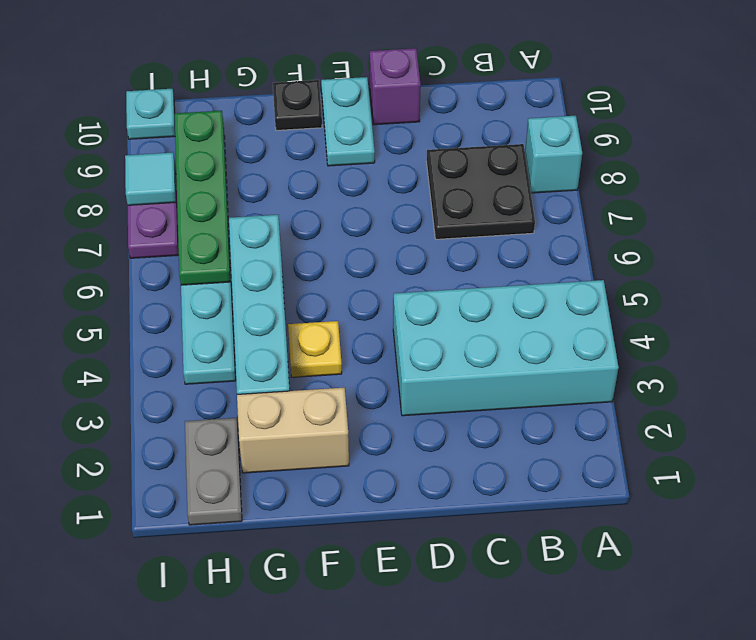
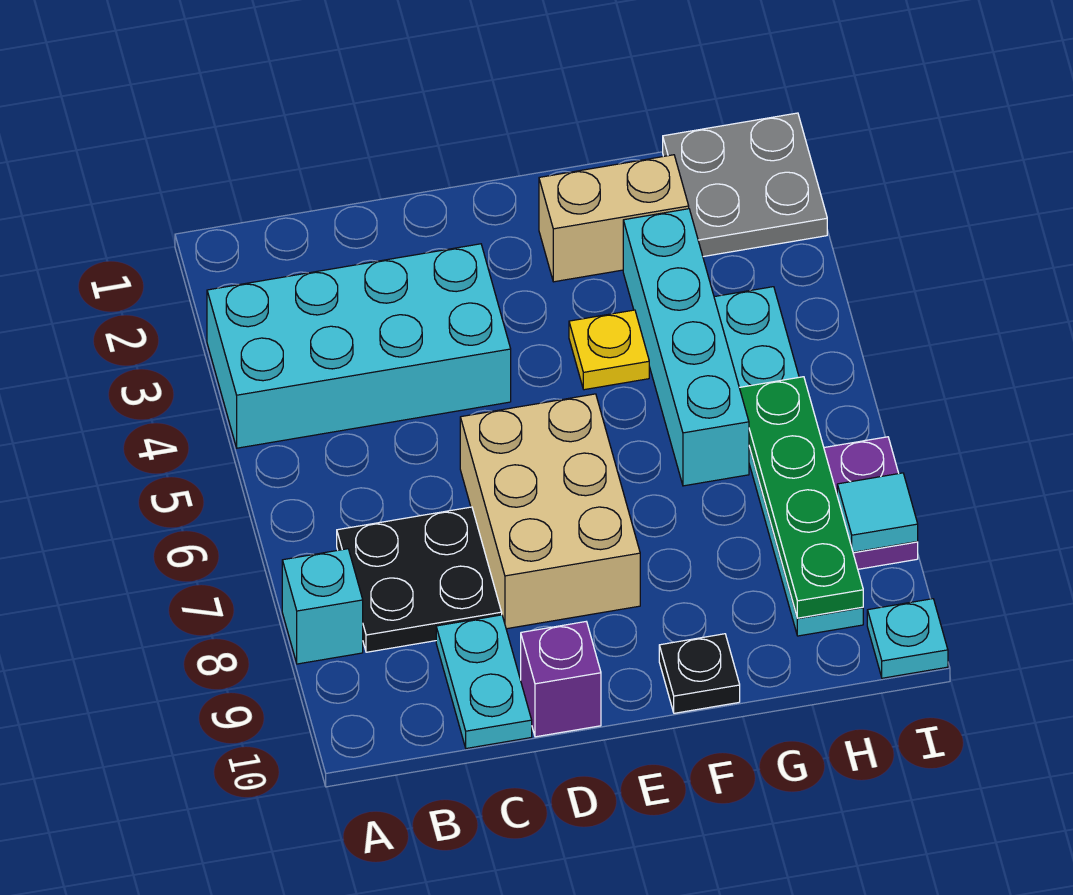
none -> tan 2x3 brick [460,394,640,629]
cyan 1x2 plate [321,77,375,166] -> cyan 1x2 plate moved to [436,615,532,748]
grey 1x2 plate [185,418,242,525] -> grey 2x2 plate [663,113,827,257]

